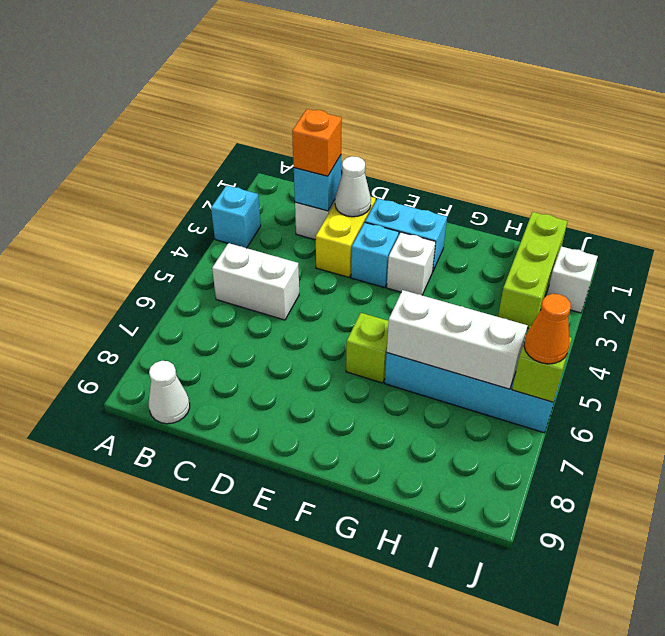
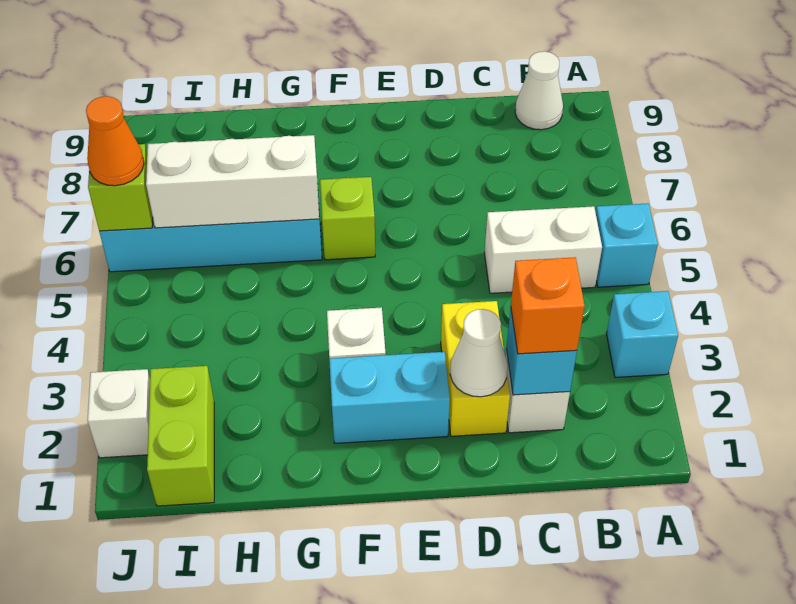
cyan 1x1 brick [351,223,399,288] -> cyan 1x1 brick moved to [596,203,658,287]
lime 1x3 brick [498,212,568,328] -> lime 1x2 brick [147,366,214,506]

